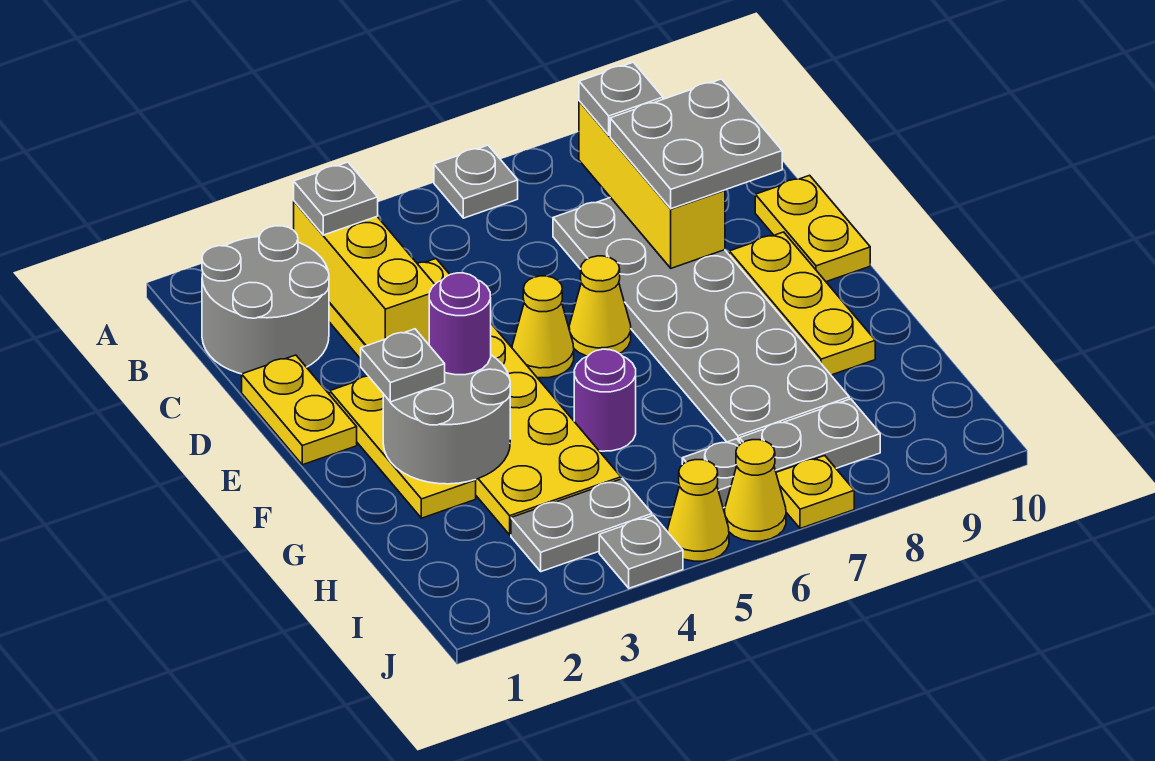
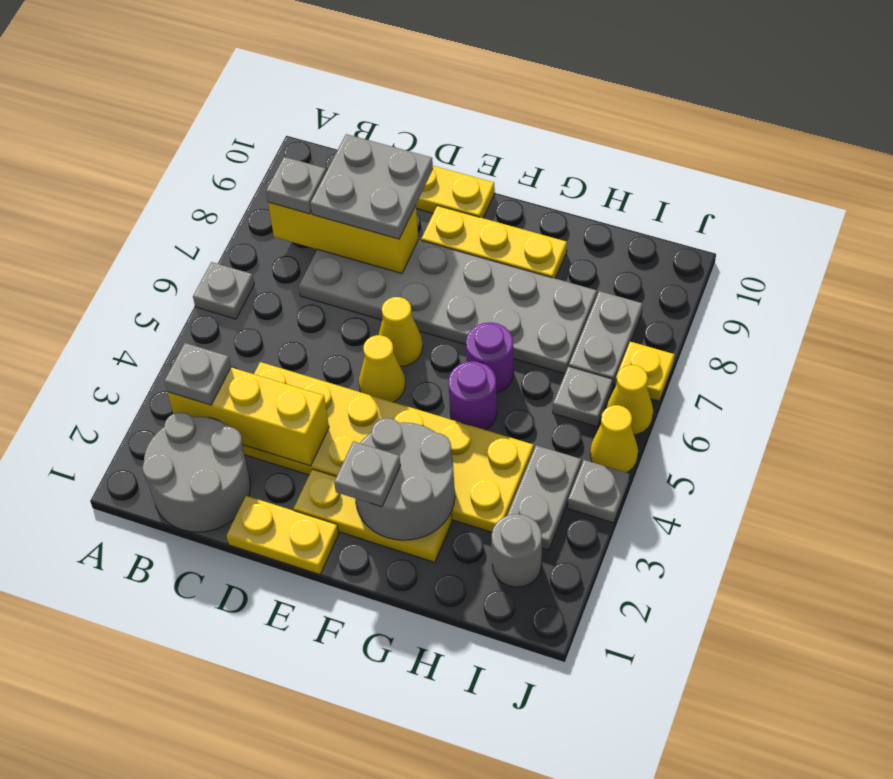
purple 1x1 round brick [429,273,491,375] -> purple 1x1 round brick moved to [466,322,513,393]
none -> grey 1x1 round brick [492,514,542,587]

